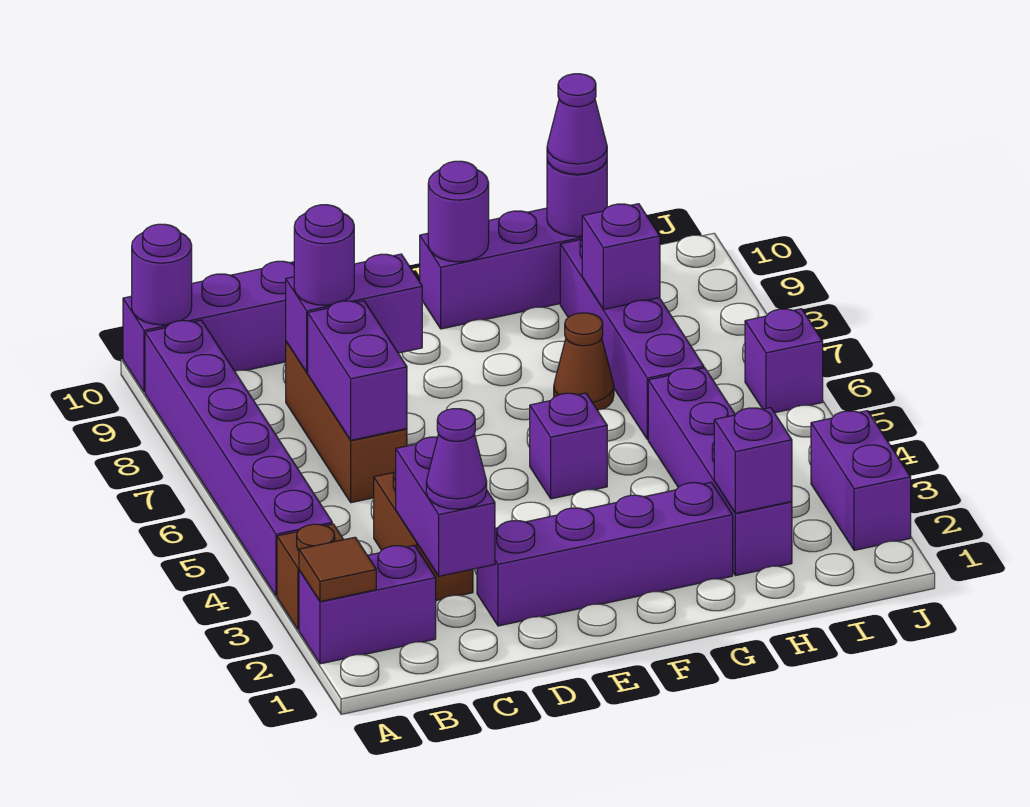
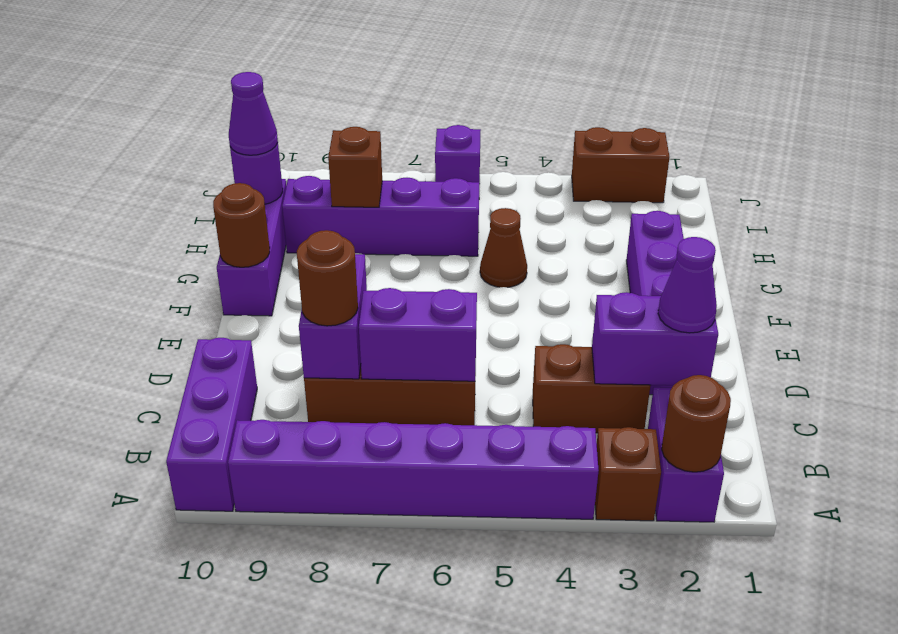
brown 1x1 tile [299,537,376,602] -> brown 1x1 round brick [662,375,731,472]
purple 1x1 round brick [132,224,192,325] -> none
purple 1x1 round brick [294,205,354,305] -> brown 1x1 round brick [297,230,358,326]
purple 1x1 brick [530,393,607,499] -> none
purple 1x1 round brick [428,161,489,262] -> brown 1x1 round brick [213,183,270,267]
brown 1x1 cone [554,313,614,410] -> brown 1x1 cone moved to [480,208,527,287]
purple 1x4 brick [648,368,792,576] -> none
purple 1x1 brick [714,408,792,513] -> none
purple 1x1 brick [582,204,660,309] -> brown 1x1 brick [328,127,382,207]
purple 1x2 brick [811,411,911,550] -> brown 1x2 brick [572,127,669,203]

